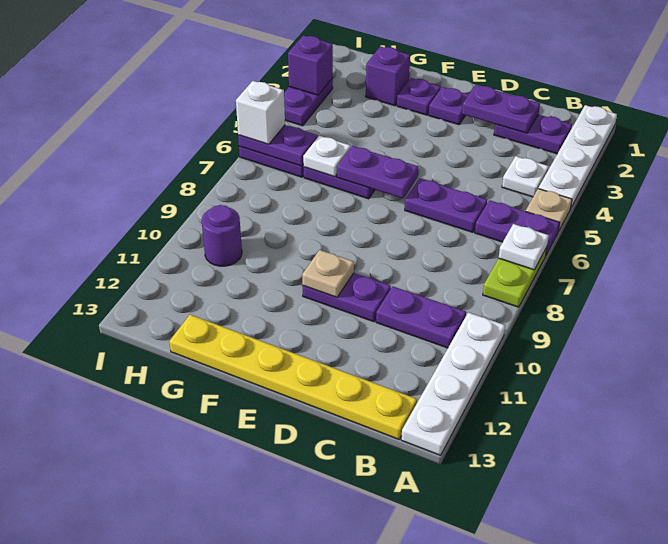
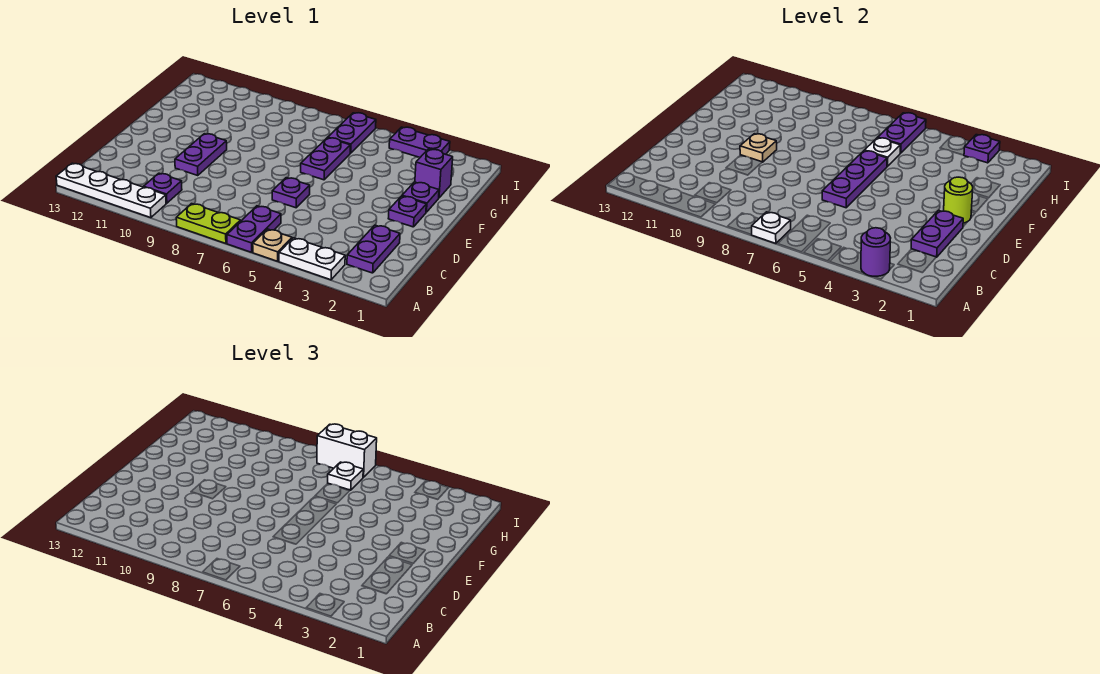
white 1x4 plate [538,105,617,207] -> white 1x2 plate [279,238,345,280]
white 1x1 plate [502,156,549,197] -> white 1x1 plate moved to [328,462,363,490]
purple 1x2 plate [376,286,466,348] -> purple 1x1 plate [144,173,182,203]
yellow 1x6 plate [169,315,417,439] -> none
purple 1x2 plate [405,178,487,232] -> purple 1x1 plate [272,178,310,208]
none -> lime 1x1 round brick [944,177,973,223]
purple 1x2 plate [337,146,418,198] -> purple 1x3 plate [822,151,887,208]
purple 1x1 round brick [202,205,242,266] -> purple 1x1 round brick moved to [861,228,890,276]
purple 1x1 brick [288,35,333,95] -> purple 1x1 plate [964,135,1000,163]
white 1x1 brick [236,81,285,144] -> white 1x2 brick [317,424,377,477]

